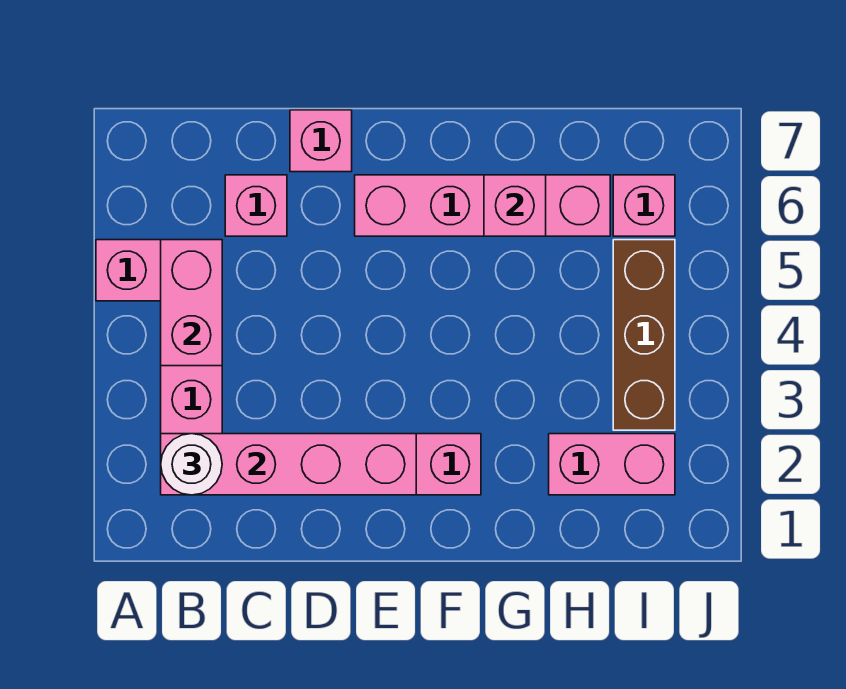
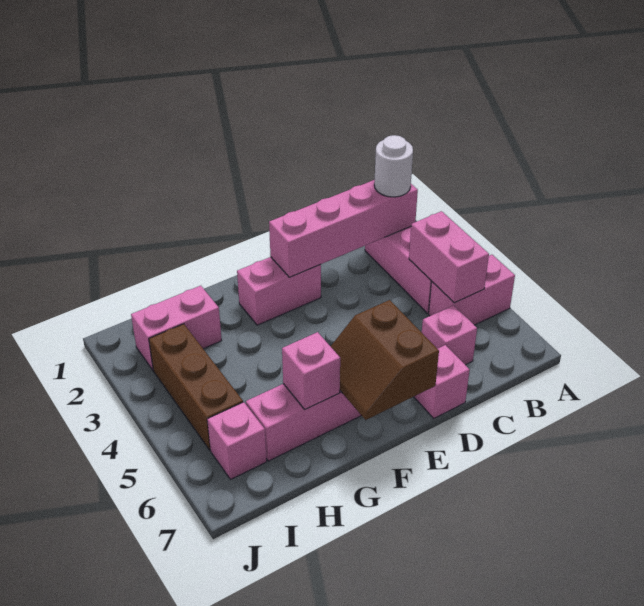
none -> brown 2x2 slope [331,300,439,420]

